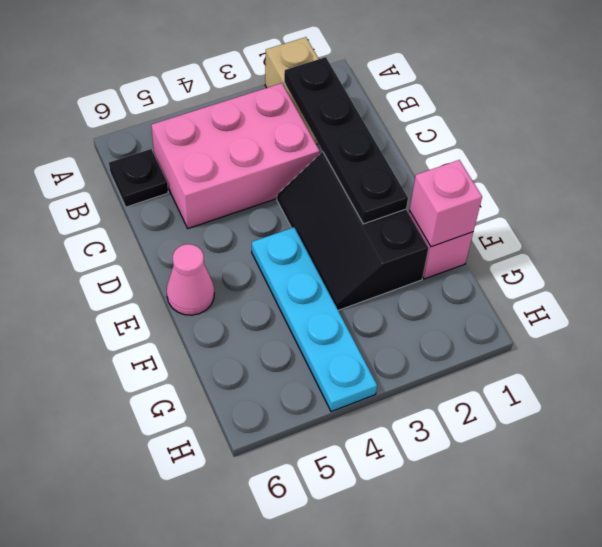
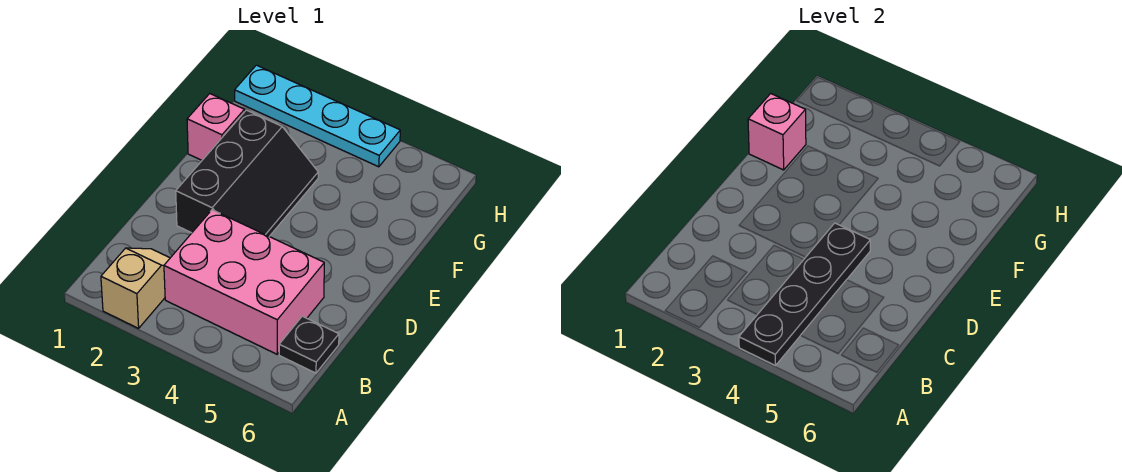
black 1x4 plate [284,57,408,224] -> black 1x4 plate moved to [739,223,870,366]
cyan 1x4 plate [252,227,377,412] -> cyan 1x4 plate turned to [235,65,400,167]
pink 1x1 cone [167,244,214,315] -> none

